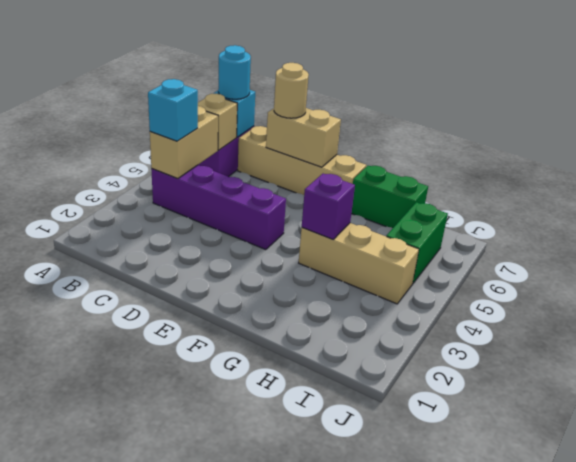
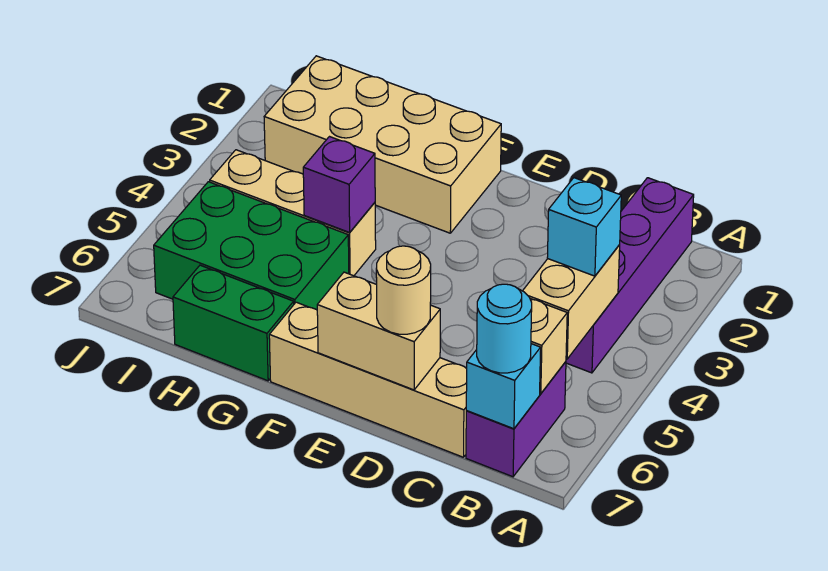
purple 1x4 brick [151,165,286,250] -> purple 1x4 brick turned to [566,178,694,373]
none -> tan 2x4 brick [264,56,501,233]
green 1x2 brick [386,202,448,284] -> green 2x3 brick [154,182,349,310]

